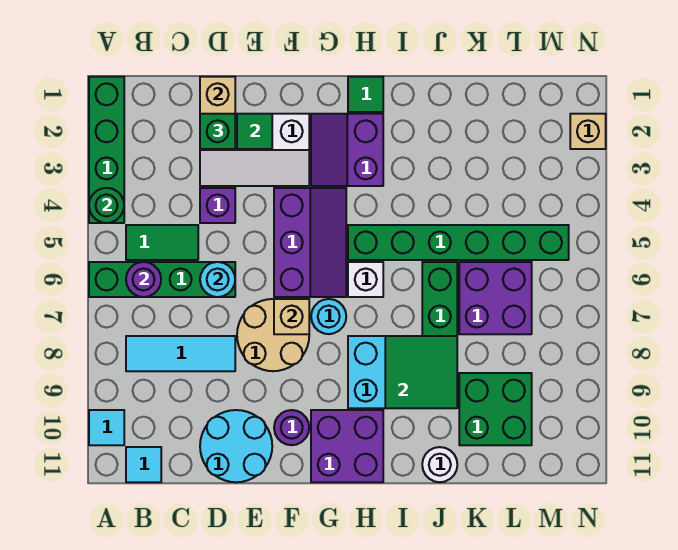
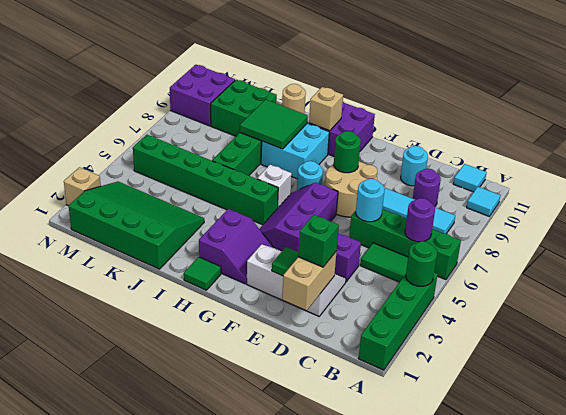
cyan 2x2 round brick [200,410,272,482] -> cyan 1x1 round brick [401,146,428,186]
tan 1x1 brick [274,299,309,334] -> tan 1x1 brick moved to [309,87,343,131]
none -> green 1x1 round brick [334,131,361,173]
purple 1x1 round brick [274,410,309,445] -> purple 1x1 round brick moved to [413,169,441,207]
none -> green 3x4 slope [69,182,204,269]
white 1x1 round brick [422,447,457,482] -> tan 1x1 round brick [282,84,306,114]
purple 2x2 brick [459,262,532,334] -> purple 2x2 brick moved to [170,65,235,126]

